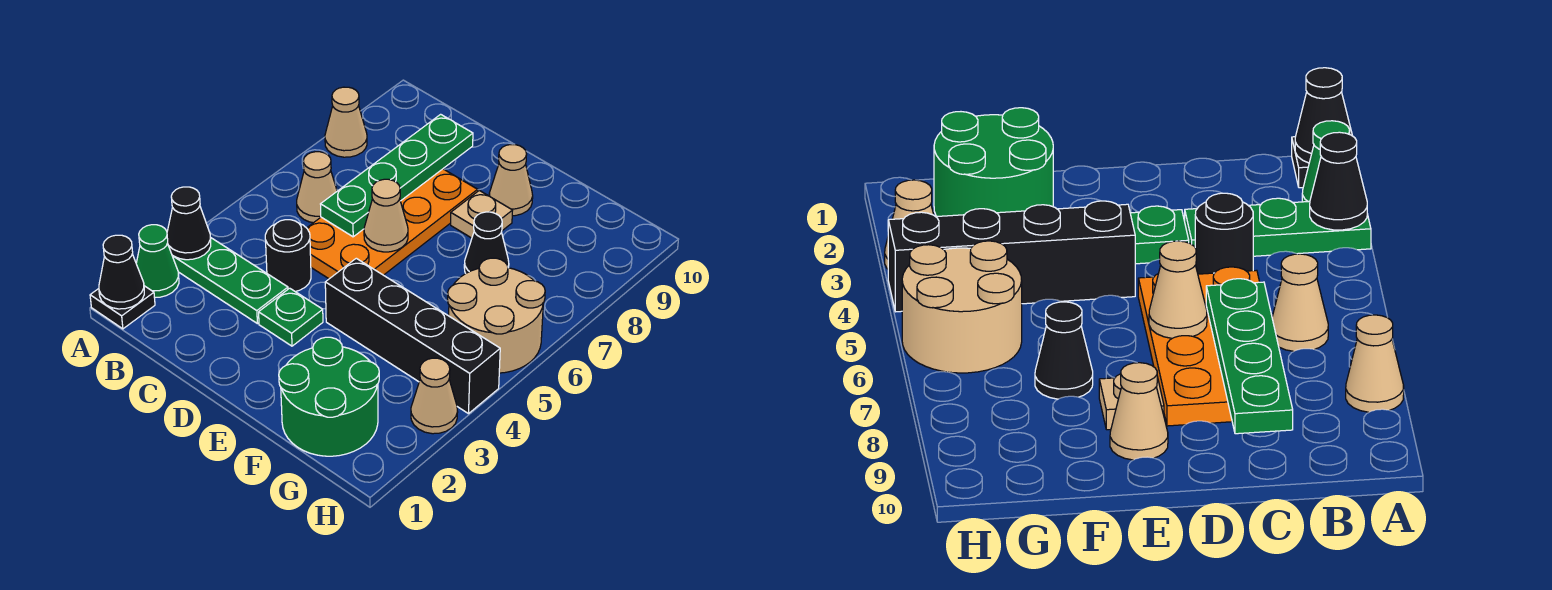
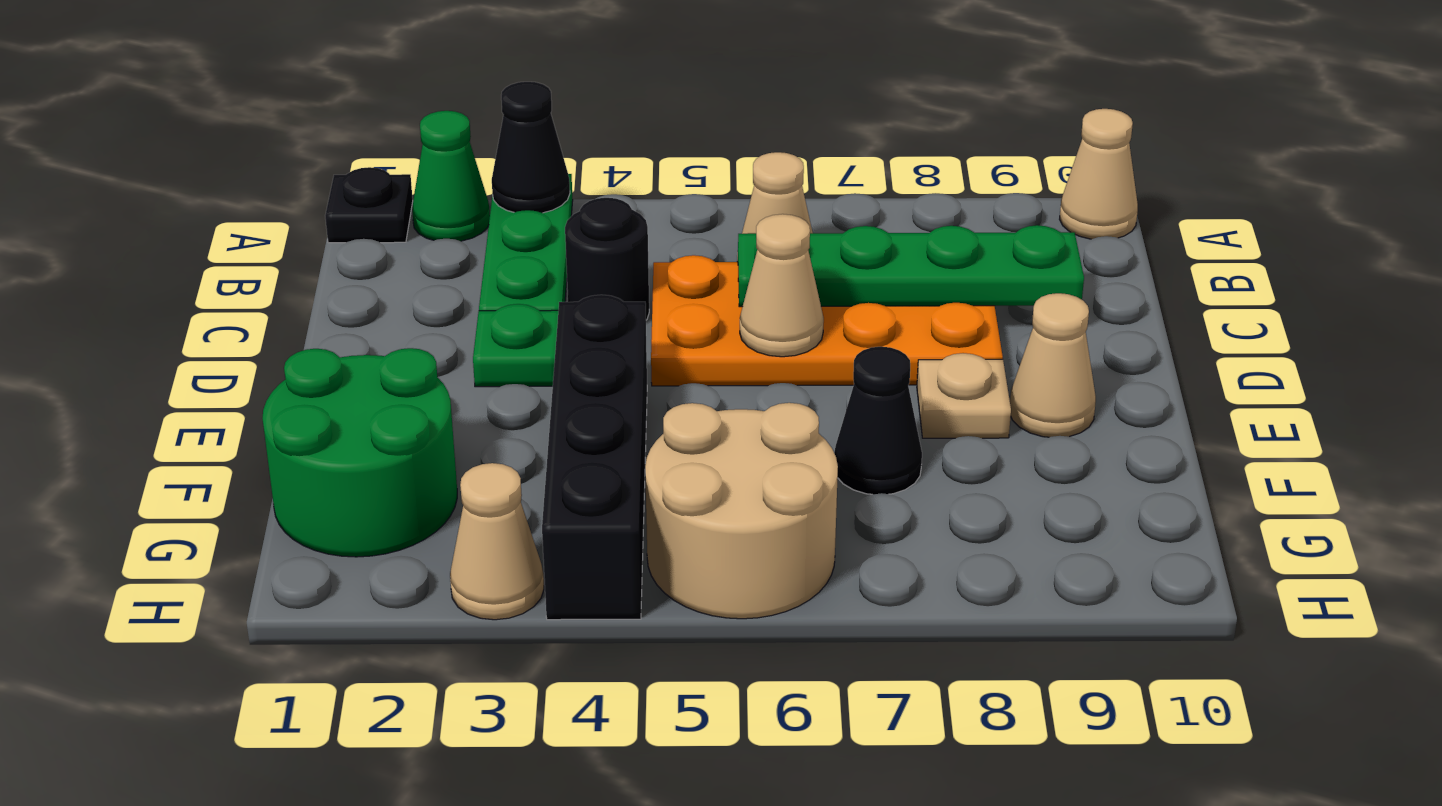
black 1x1 cone [99,235,144,309] -> none
tan 1x1 cone [325,87,367,157] -> tan 1x1 cone moved to [1060,109,1138,239]

